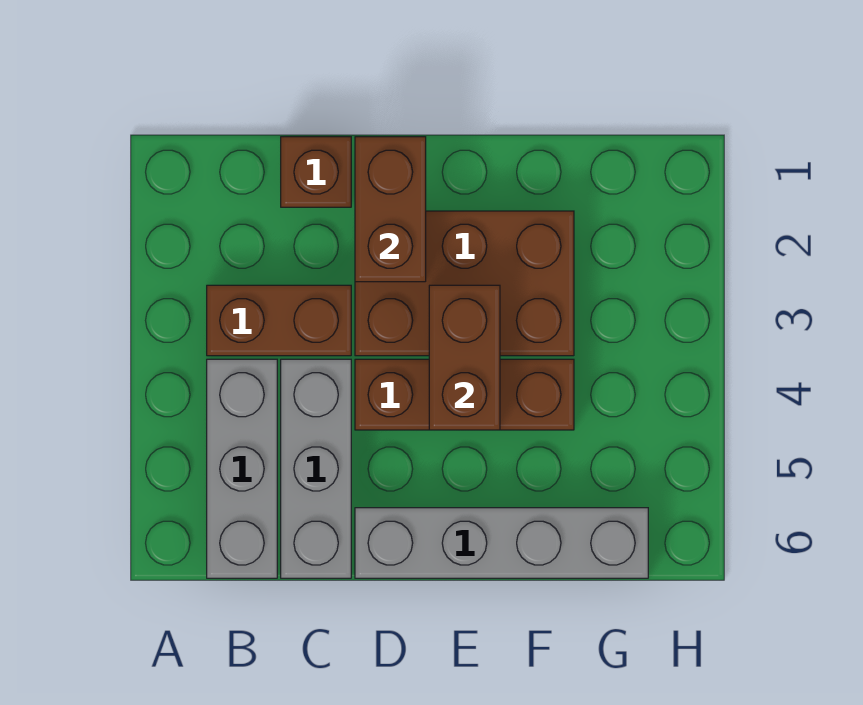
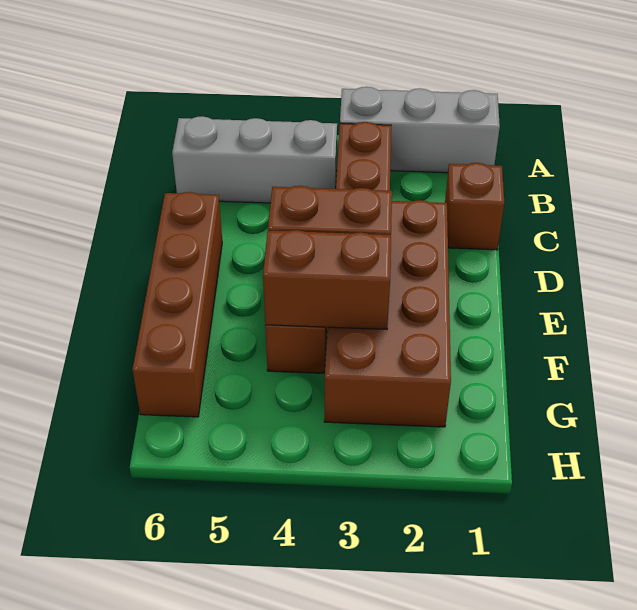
grey 1x3 brick [281,359,351,578] -> grey 1x3 brick moved to [340,87,500,173]
brown 1x2 brick [355,137,426,282] -> brown 1x2 brick moved to [263,230,391,329]
brown 2x3 brick [355,211,574,356] -> brown 2x4 brick [324,200,451,427]
grey 1x4 brick [355,508,648,578] -> brown 1x4 brick [132,192,222,417]

